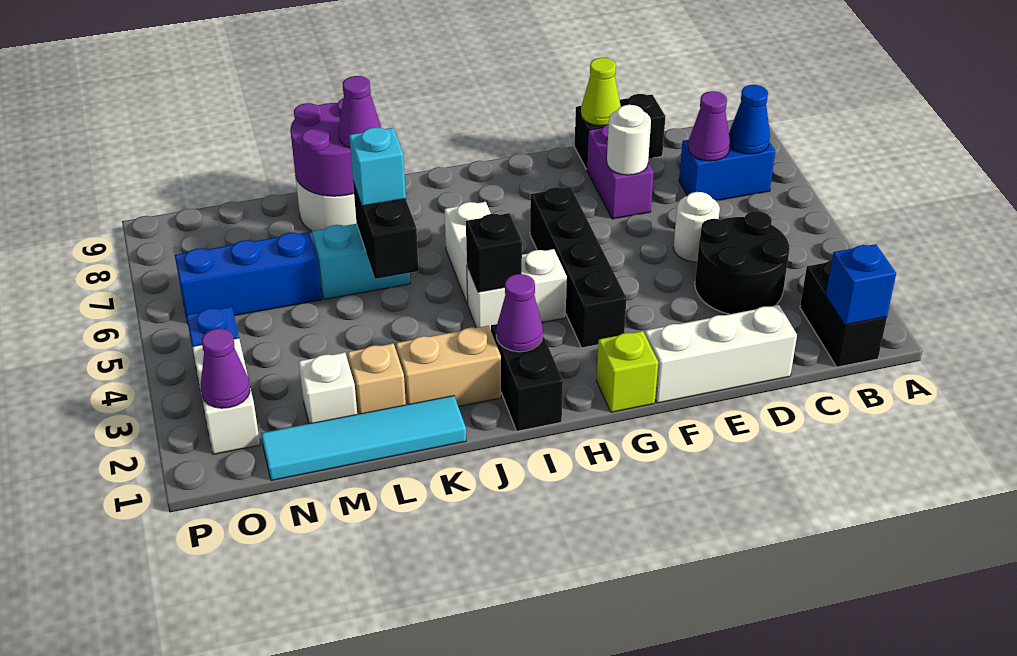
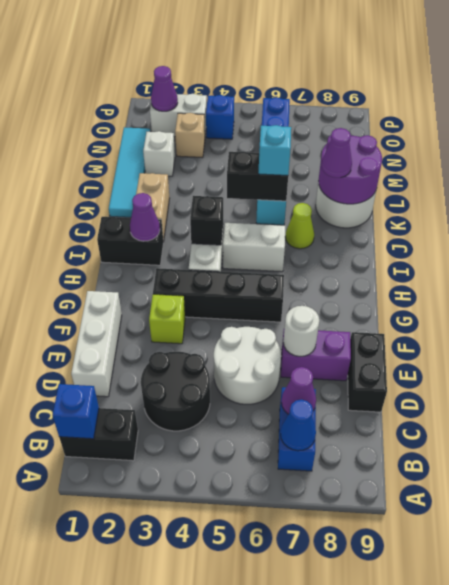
white 1x1 round brick [673,192,720,262] -> white 2x2 round brick [214,327,281,404]
lime 1x1 cone [581,58,621,126] -> lime 1x1 cone moved to [285,203,314,249]
lime 1x1 brick [596,331,658,412] -> lime 1x1 brick moved to [149,294,185,344]
tan 1x1 brick [348,344,406,414] -> tan 1x1 brick moved to [175,113,205,158]

